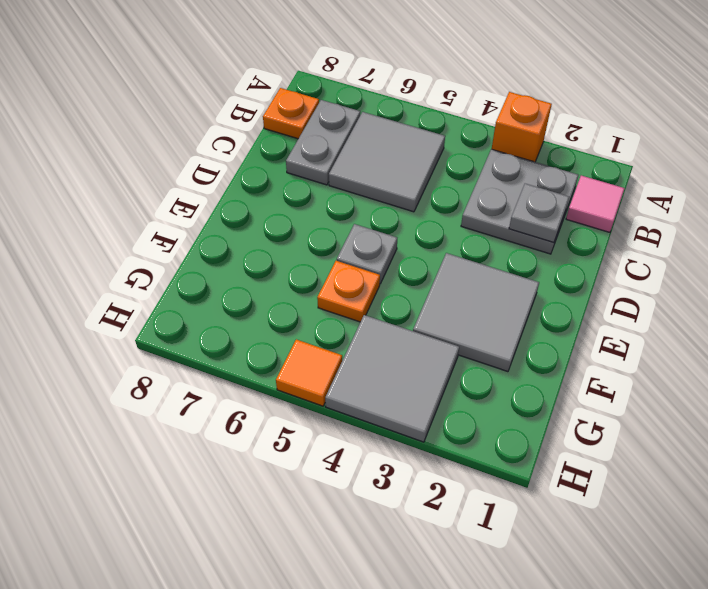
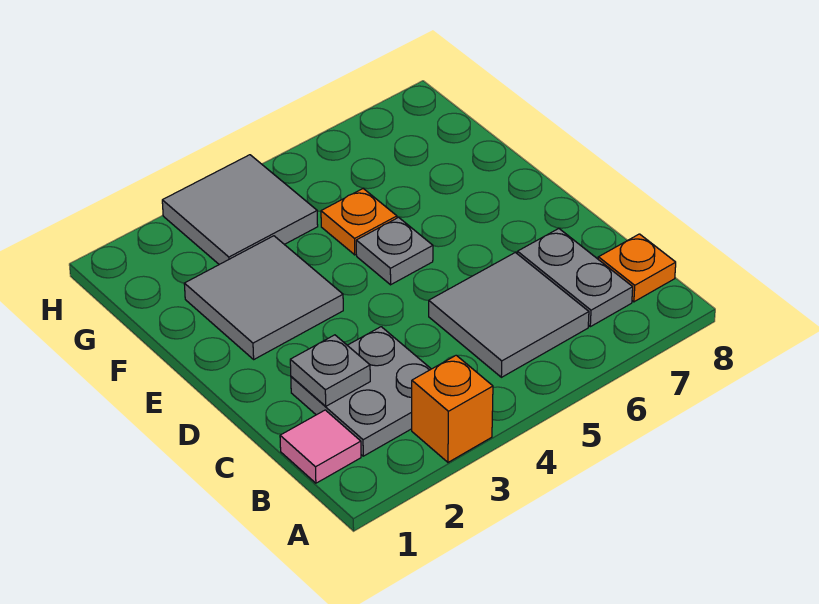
orange 1x1 tile [276,339,342,406] -> none

